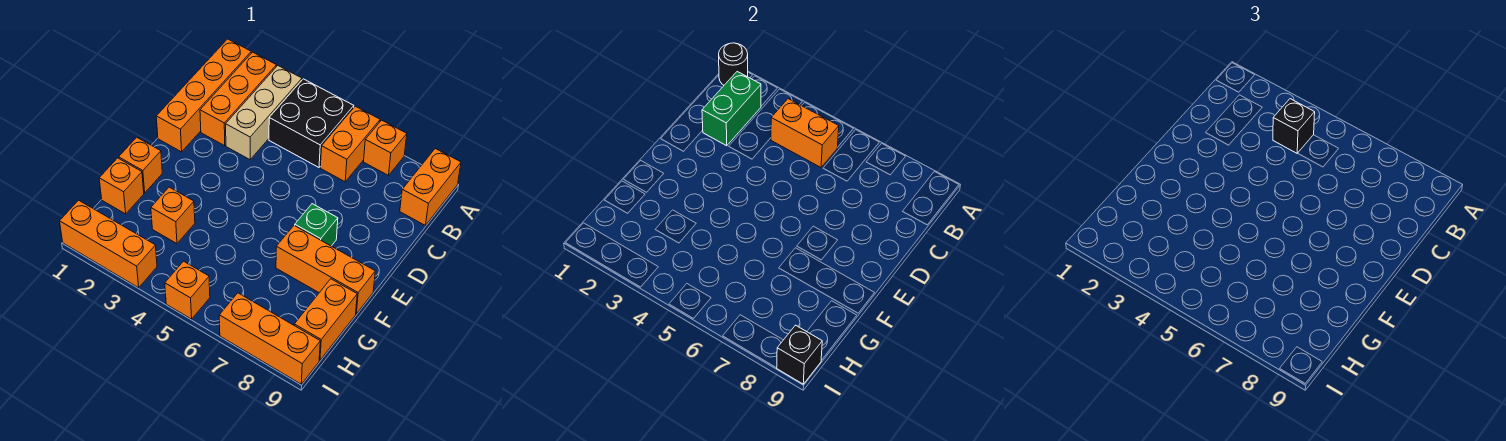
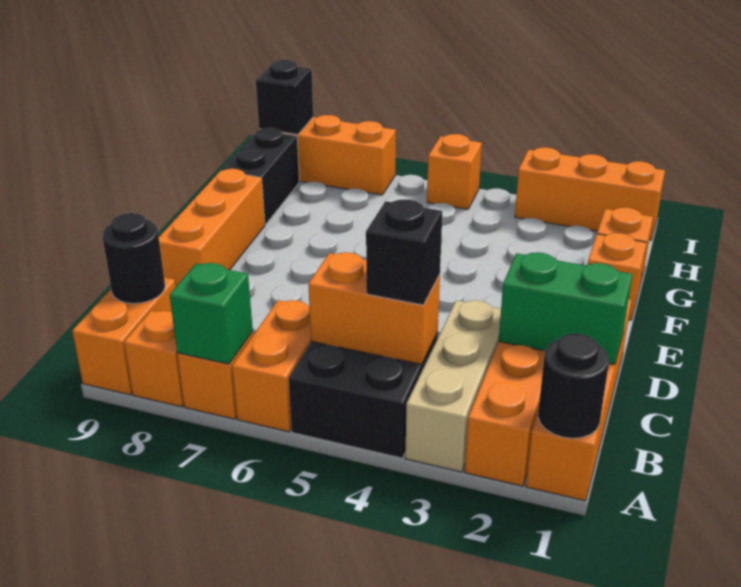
green 1x2 brick [702,72,761,146] -> green 1x2 brick turned to [499,253,632,365]
none -> black 1x1 round brick [102,213,165,304]
green 1x1 brick [295,204,338,246] -> green 1x1 brick moved to [170,263,253,364]
orange 1x3 brick [276,225,375,314] -> orange 1x3 brick turned to [159,169,265,287]
orange 1x1 brick [151,187,195,244] -> orange 1x1 brick moved to [124,311,184,407]
orange 1x2 brick [294,279,357,360] -> black 1x2 brick [222,128,299,224]

